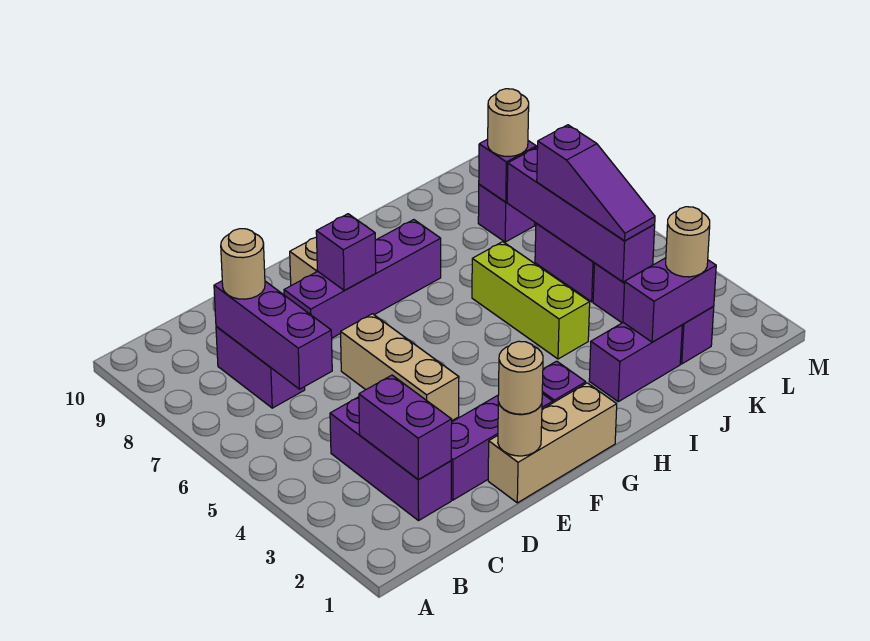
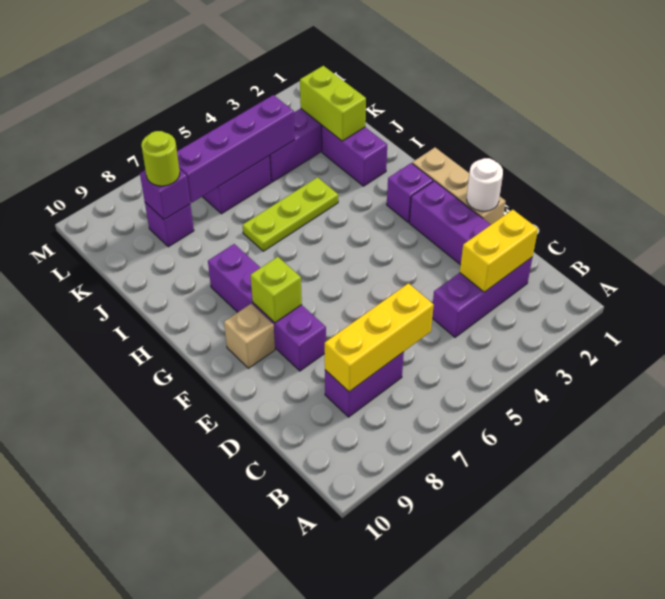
purple 1x2 brick [359,375,452,479] -> yellow 1x2 brick [460,210,538,292]
purple 1x3 brick [214,281,332,389] -> yellow 1x3 brick [325,283,434,392]
tan 1x1 round brick [221,229,265,299] -> none
tan 1x1 round brick [498,402,542,456] -> white 1x1 round brick [467,158,503,211]
tan 1x1 round brick [498,341,543,414] -> none
tan 1x3 brick [341,314,459,420] -> none
purple 1x1 brick [316,214,376,290] -> lime 1x1 brick [251,257,302,323]
lime 1x3 brick [472,242,590,359] -> lime 1x3 plate [243,177,338,251]
purple 1x2 brick [623,258,716,342] -> lime 1x2 brick [300,66,366,141]
tan 1x1 round brick [666,207,710,277] -> none
purple 1x3 slope [537,125,655,241] -> none
tan 1x1 round brick [488,89,529,156] -> lime 1x1 round brick [141,131,180,186]

